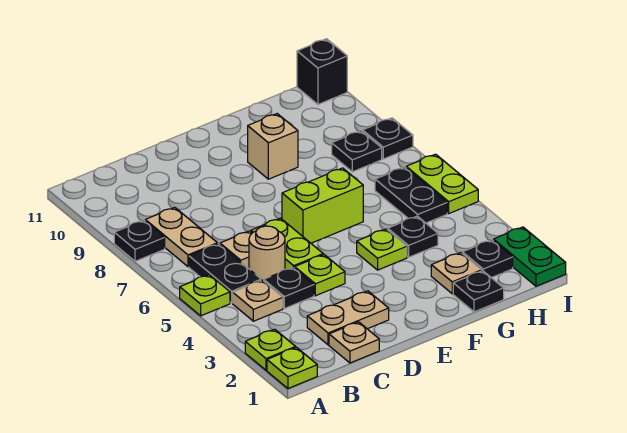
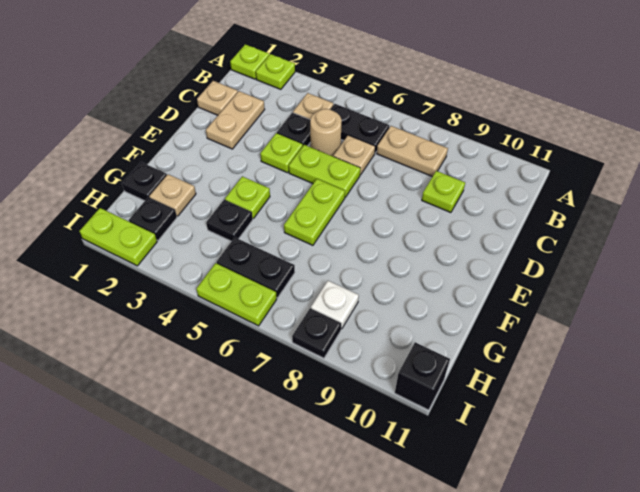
lime 1x1 plate [180,275,230,316] -> lime 1x1 plate moved to [422,171,465,213]
black 1x1 plate [114,220,165,261] -> none
lime 1x2 brick [282,168,363,243] -> lime 1x2 plate [284,179,345,245]
tan 1x1 brick [248,114,298,179] -> none
black 1x1 plate [332,131,382,172] -> white 1x1 plate [311,281,359,329]
green 1x2 plate [493,227,566,286] -> lime 1x2 plate [79,208,157,266]

